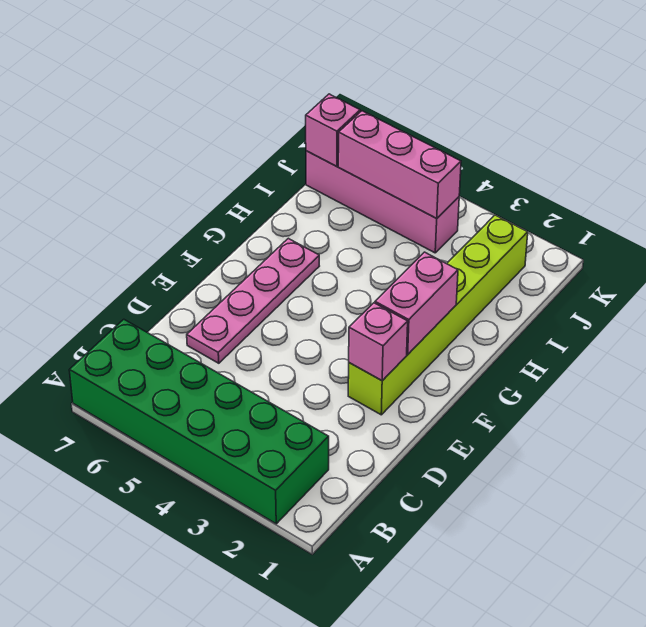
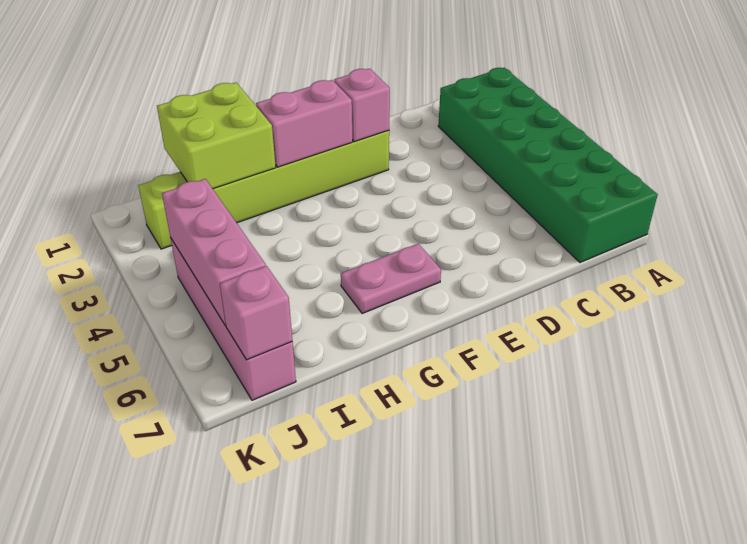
pink 1x4 plate [187,238,319,363] -> pink 1x2 plate [341,244,441,313]
none -> lime 2x2 brick [157,83,276,189]

